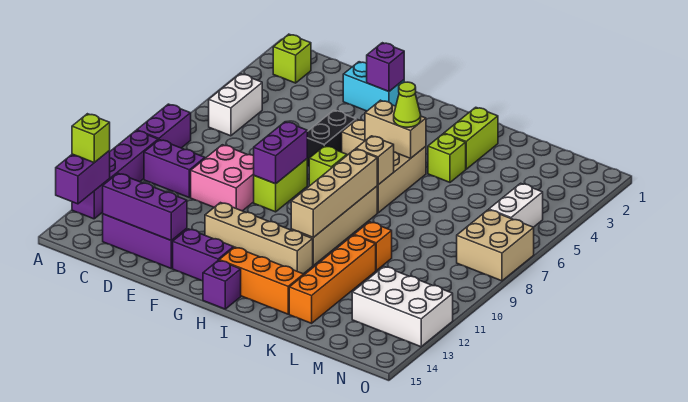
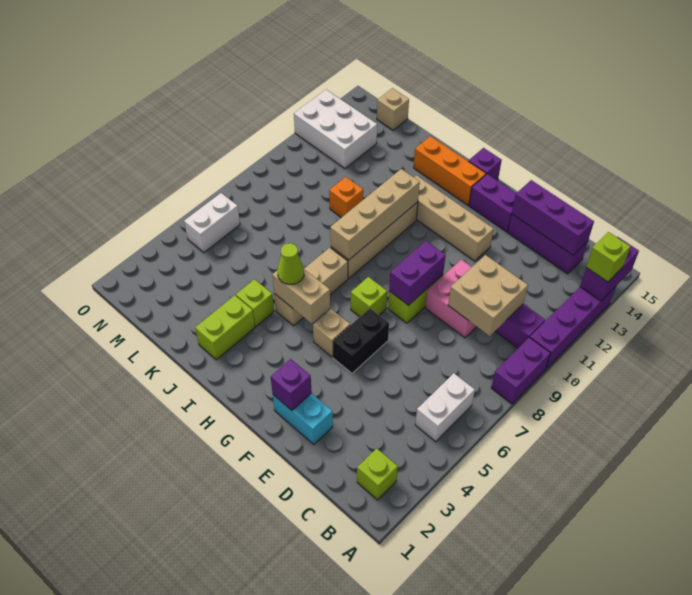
tan 1x1 brick [356,136,394,185] -> tan 1x1 brick moved to [377,88,409,130]
orange 1x4 brick [289,235,376,323] -> none
tan 2x2 brick [457,210,534,281] -> tan 2x2 brick moved to [448,255,528,336]

